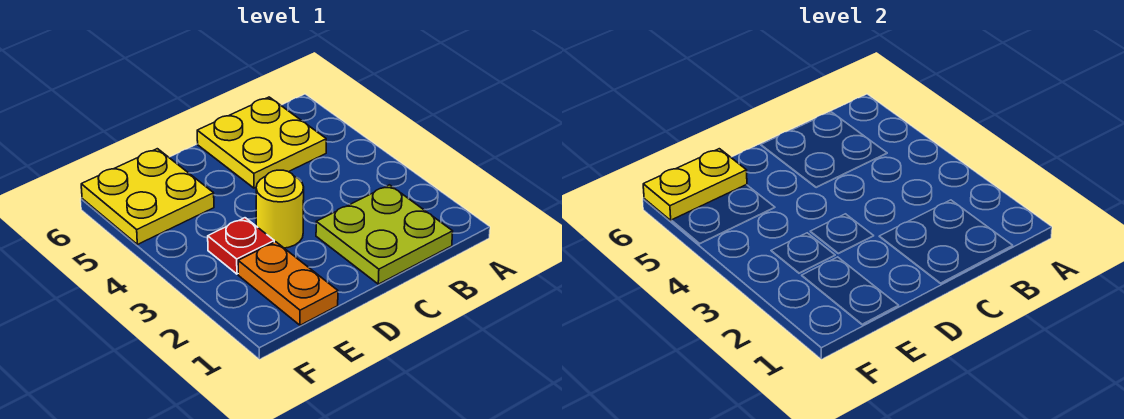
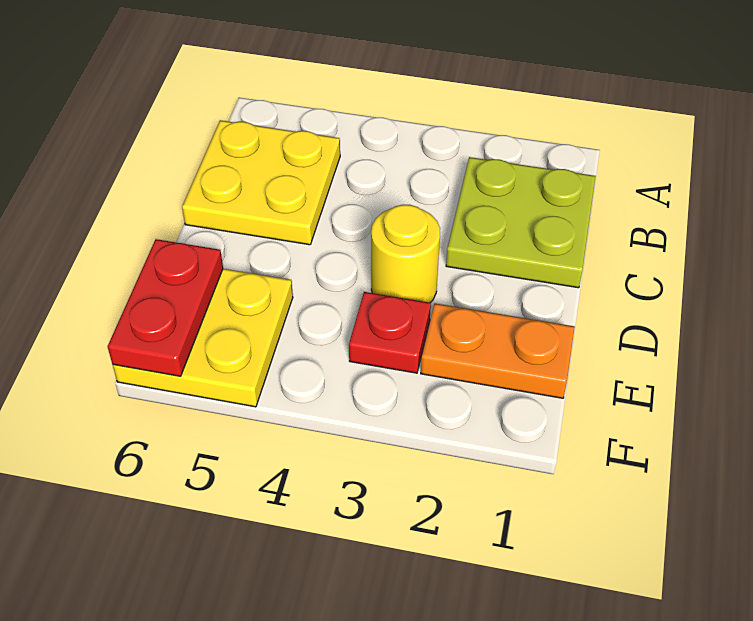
yellow 1x2 plate [643,149,747,220] -> red 1x2 plate [108,239,223,376]

